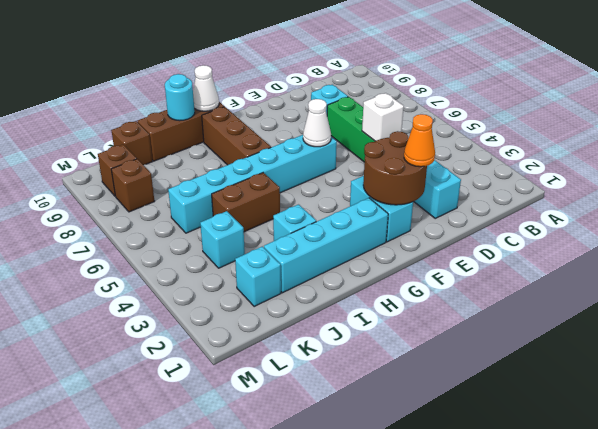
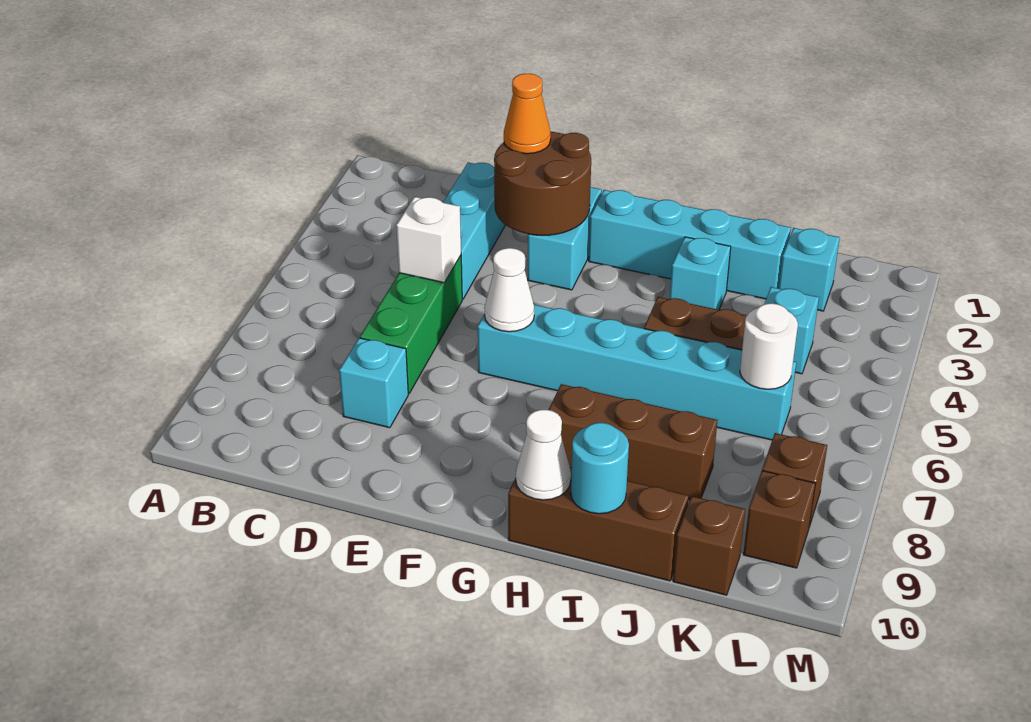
brown 1x3 brick [202,107,271,165] -> brown 1x3 brick turned to [549,384,717,500]
none -> white 1x1 round brick [740,303,798,389]

